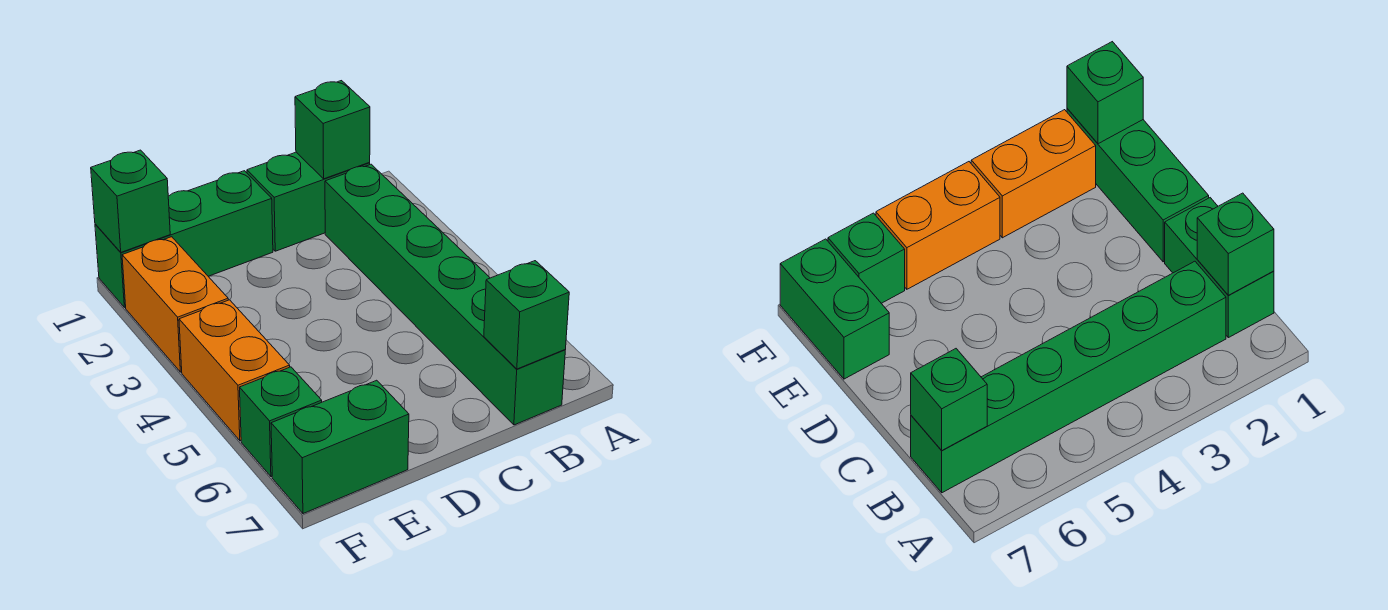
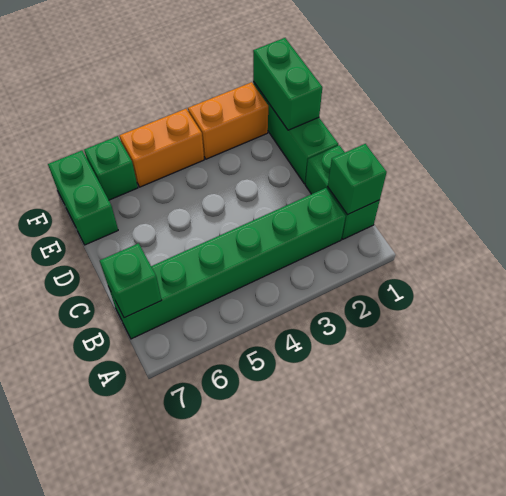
green 1x1 brick [91,150,170,252] -> green 1x2 brick [253,38,322,130]

